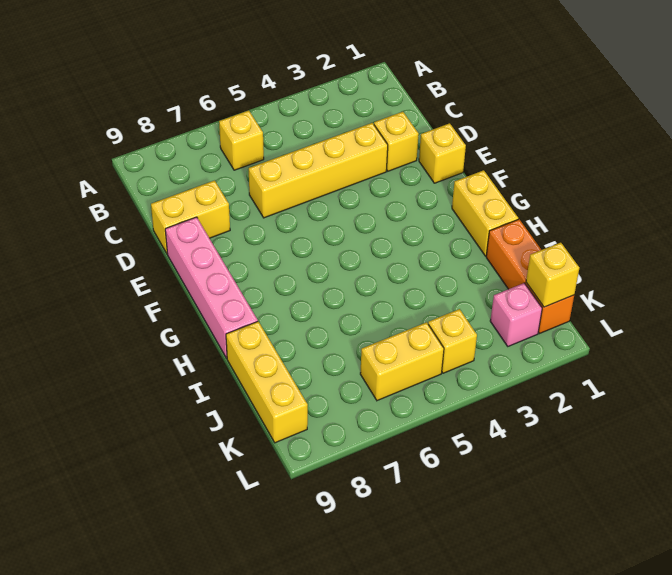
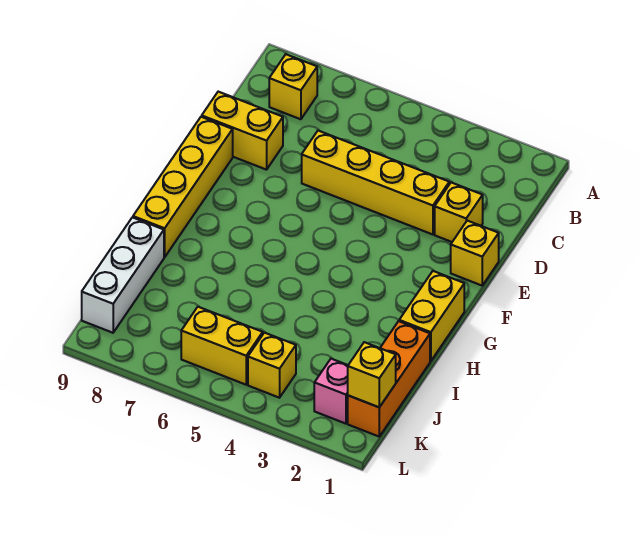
yellow 1x1 brick [219,110,264,170] -> yellow 1x1 brick moved to [269,54,317,119]
pink 1x4 brick [165,217,258,358] -> yellow 1x4 brick [133,117,233,257]
yellow 1x3 brick [226,321,308,443] -> white 1x3 brick [82,217,164,333]

